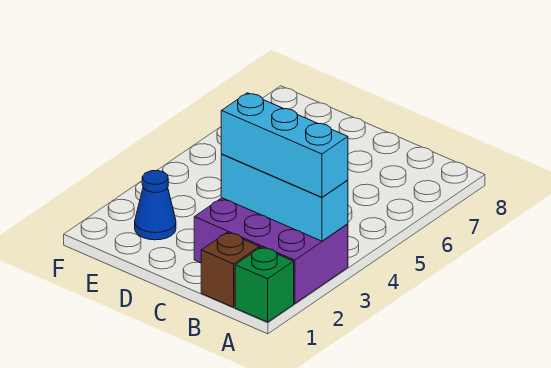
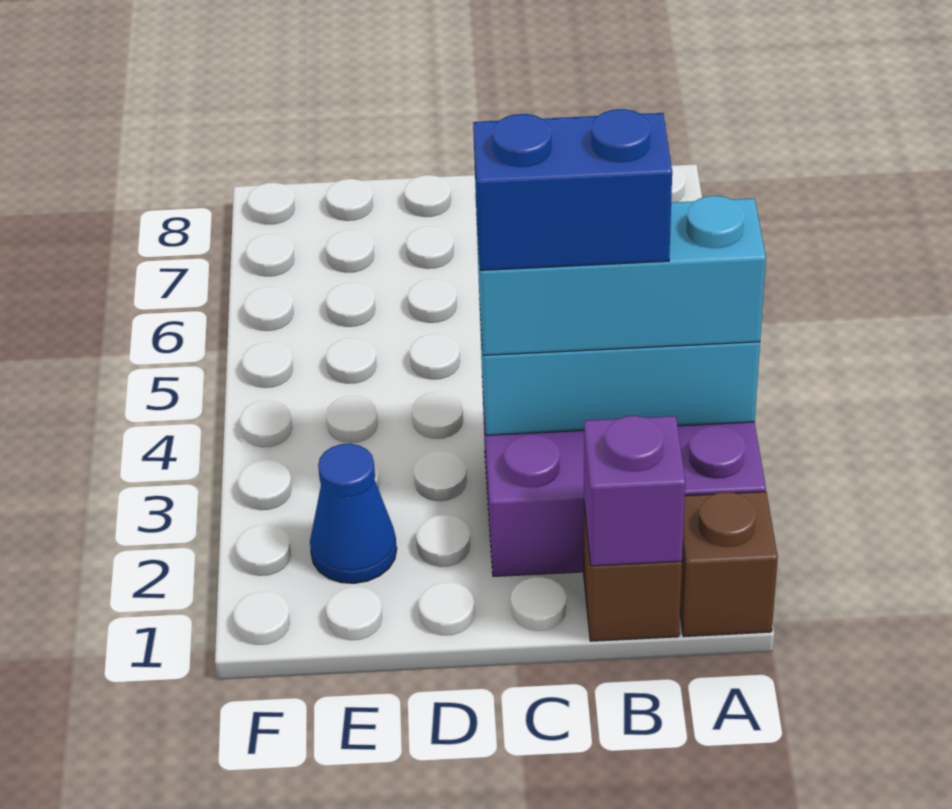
green 1x1 brick [235,247,294,322] -> brown 1x1 brick [680,492,778,636]
none -> purple 1x1 brick [584,416,685,566]
none -> blue 1x2 brick [473,109,672,270]

